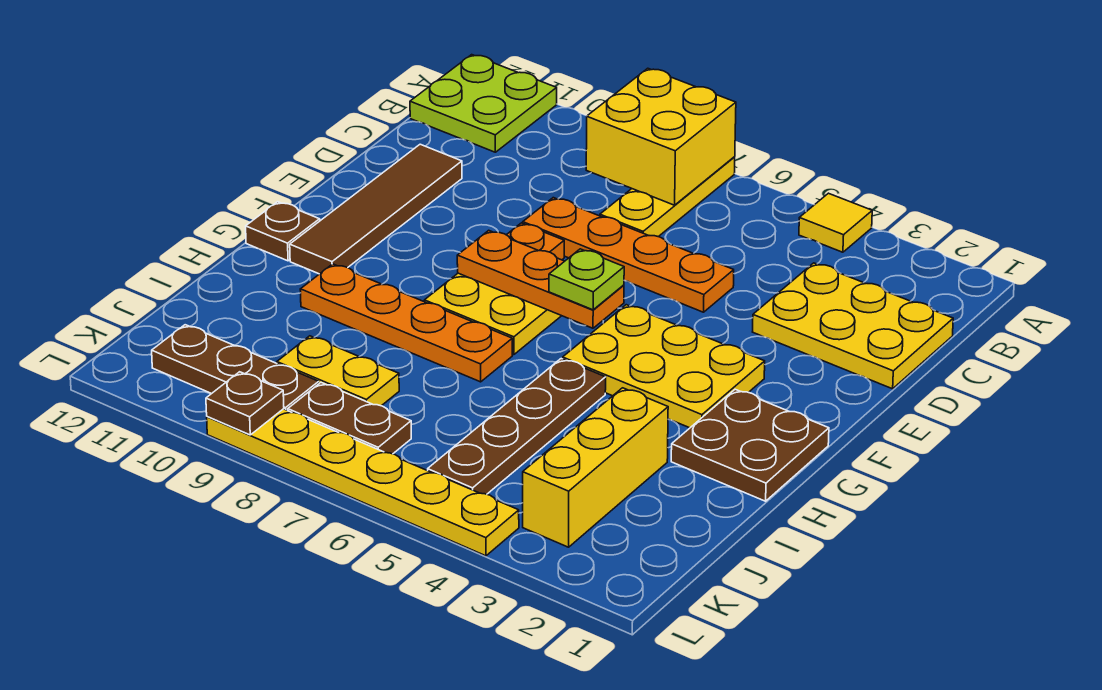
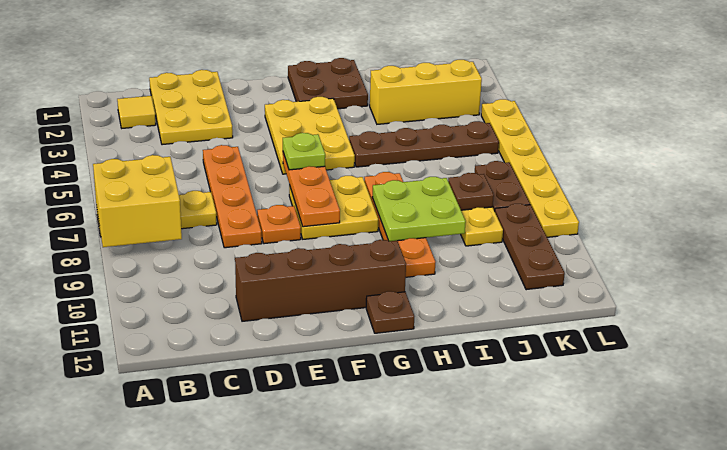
yellow 1x1 tile [799,193,872,252] -> yellow 1x1 tile moved to [117,96,156,128]
lime 2x2 plate [410,55,557,152] -> lime 2x2 plate moved to [372,177,466,241]
brown 1x4 tile [290,144,462,274] -> brown 1x4 brick [235,240,406,321]
brown 1x1 plate [206,372,284,435] -> brown 1x1 plate moved to [448,173,494,210]

